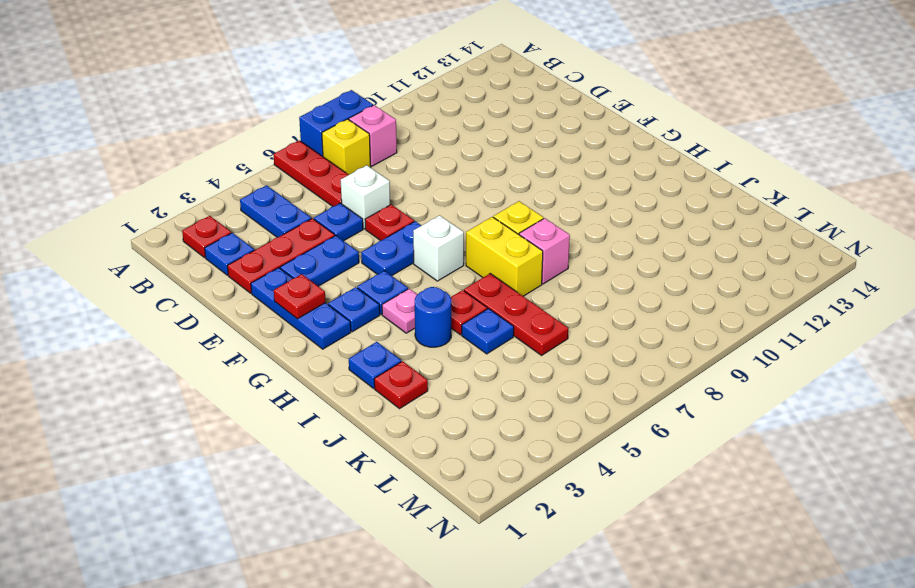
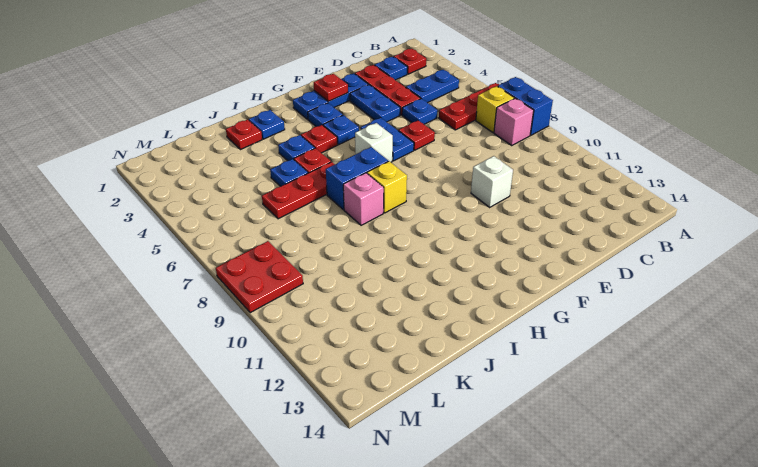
white 1x1 brick [341,165,390,229] -> white 1x1 brick moved to [471,156,513,207]
pink 1x1 plate [382,289,417,333] -> red 1x1 plate [301,125,337,153]
yellow 1x2 brick [466,217,543,296] -> blue 1x2 brick [326,147,388,210]
blue 1x1 round brick [415,287,451,347] -> blue 1x1 plate [278,135,315,161]
none -> red 2x2 plate [216,241,303,313]

